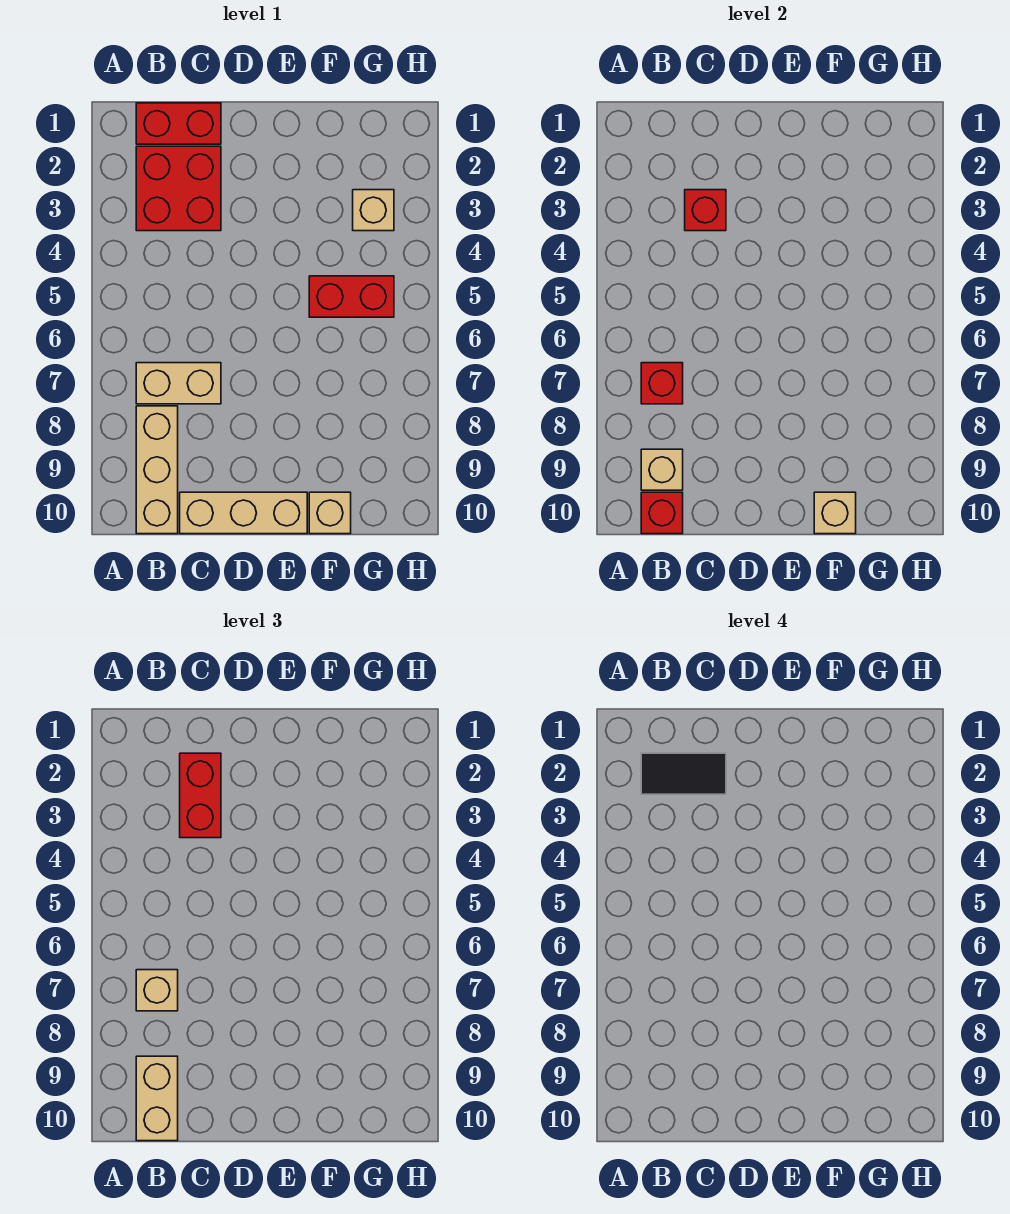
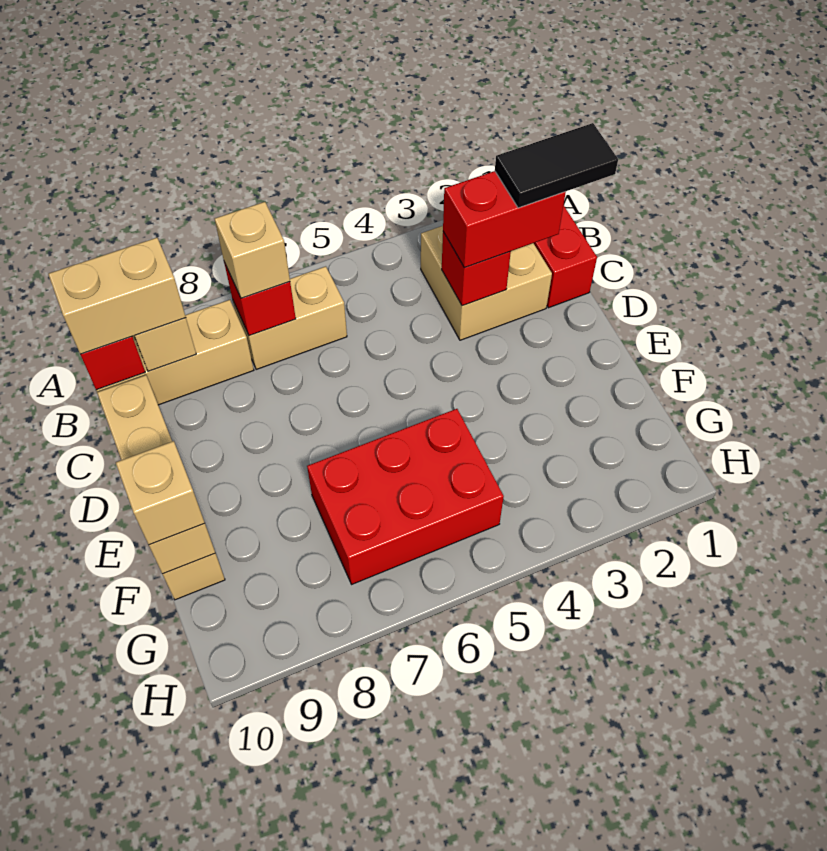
red 2x2 brick [136,146,221,231] -> tan 2x2 brick [421,226,552,340]
black 1x2 tile [641,753,726,794] -> black 1x2 tile turned to [495,123,618,208]
tan 1x2 brick [136,363,221,404] -> tan 1x2 brick turned to [233,266,347,370]
red 1x2 brick [309,276,394,317] -> red 2x3 brick [307,409,504,584]
tan 1x1 brick [353,190,394,231] -> tan 1x1 brick moved to [116,441,205,545]

